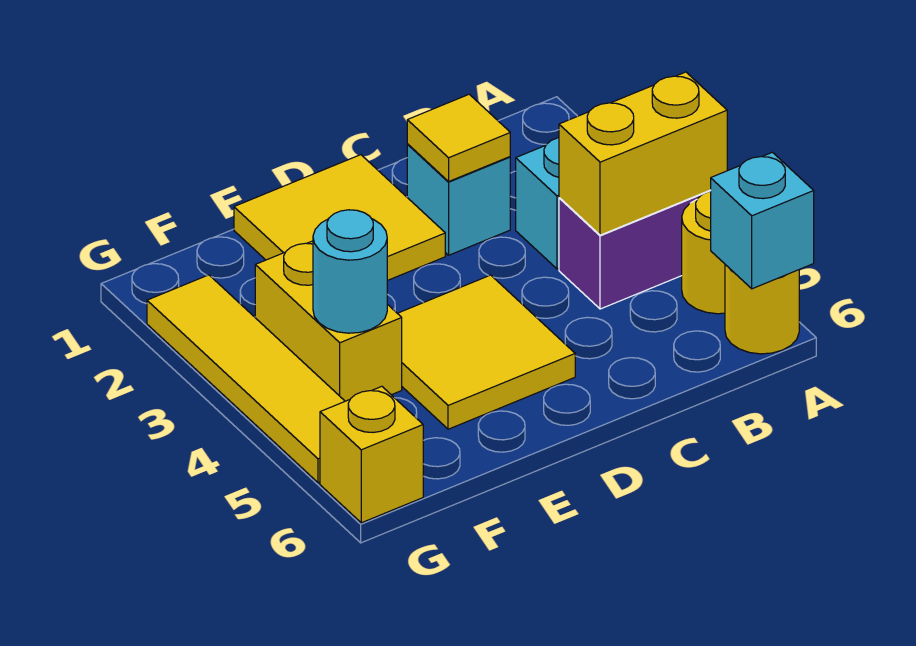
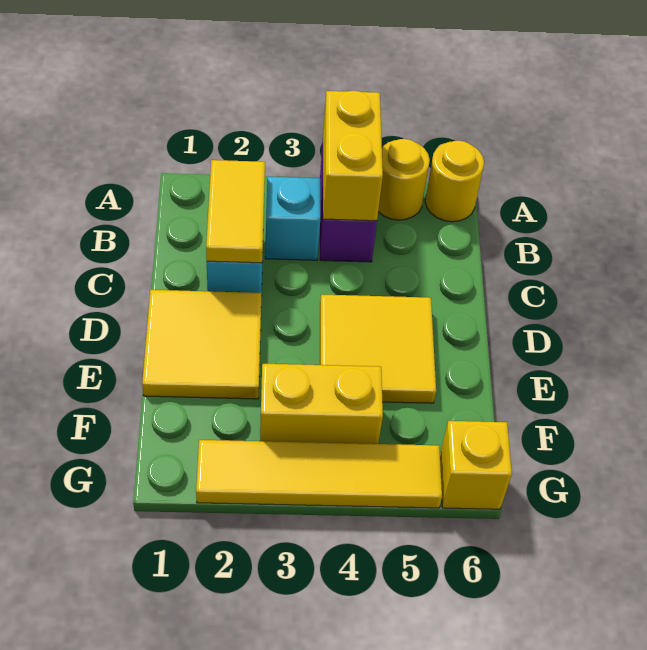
cyan 1x1 brick [711,152,814,289] -> none
yellow 1x1 tile [407,94,510,181] -> yellow 1x2 tile [206,160,265,263]
cyan 1x1 round brick [313,210,387,333] -> none

